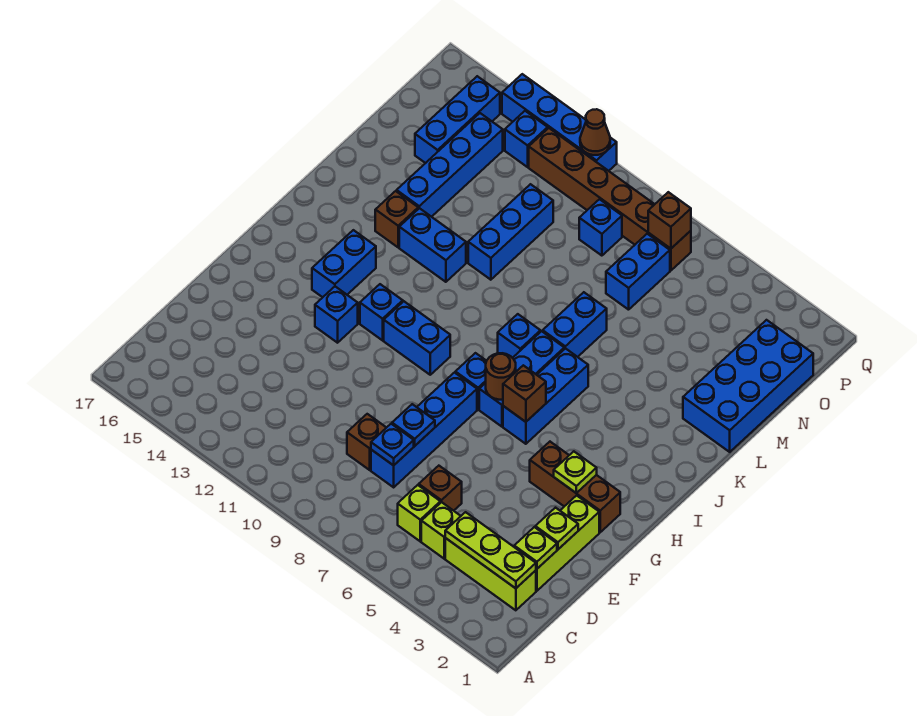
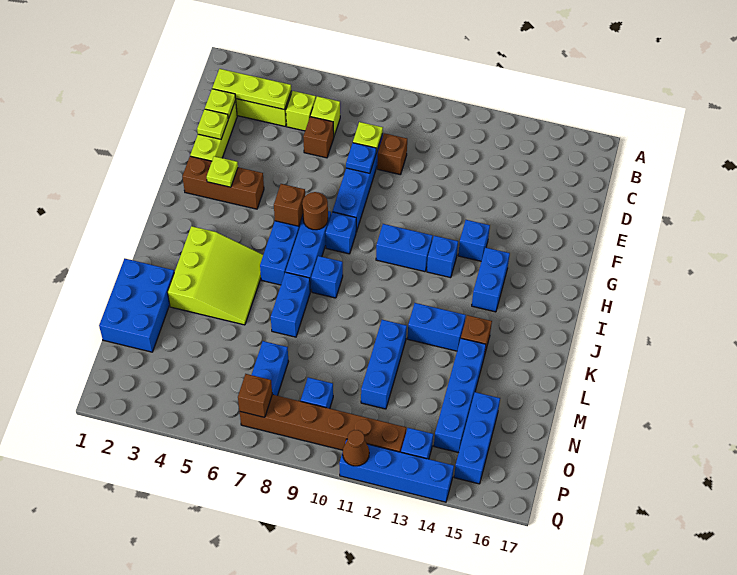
blue 1x1 plate [371,424,414,465] -> lime 1x1 plate [353,122,383,152]
none -> lime 3x3 slope [168,226,263,325]
blue 2x4 brick [683,320,813,452] -> blue 2x3 brick [99,259,174,352]

